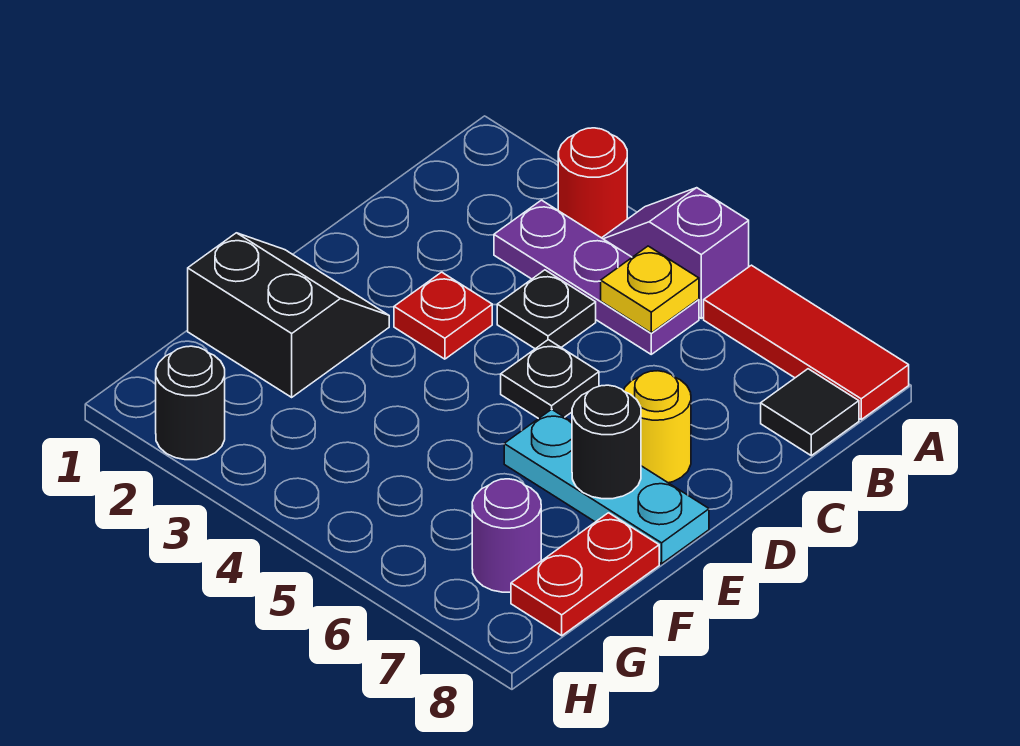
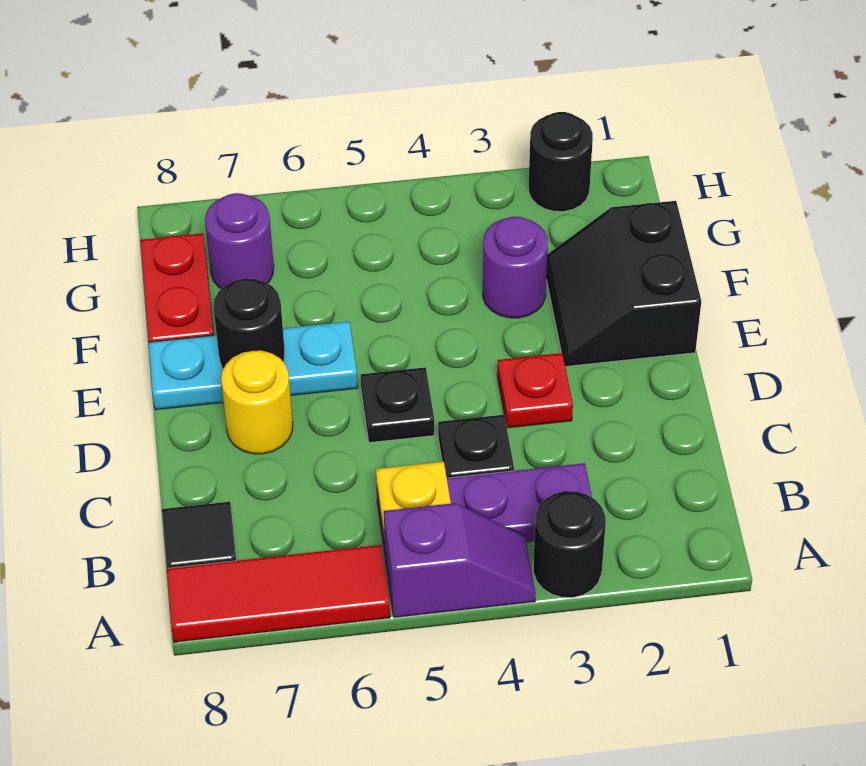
red 1x1 round brick [558,128,627,238] -> black 1x1 round brick [533,491,606,598]
black 2x2 slope [188,233,389,397] -> black 2x2 slope turned to [546,201,701,367]
none -> purple 1x1 round brick [483,217,548,318]

